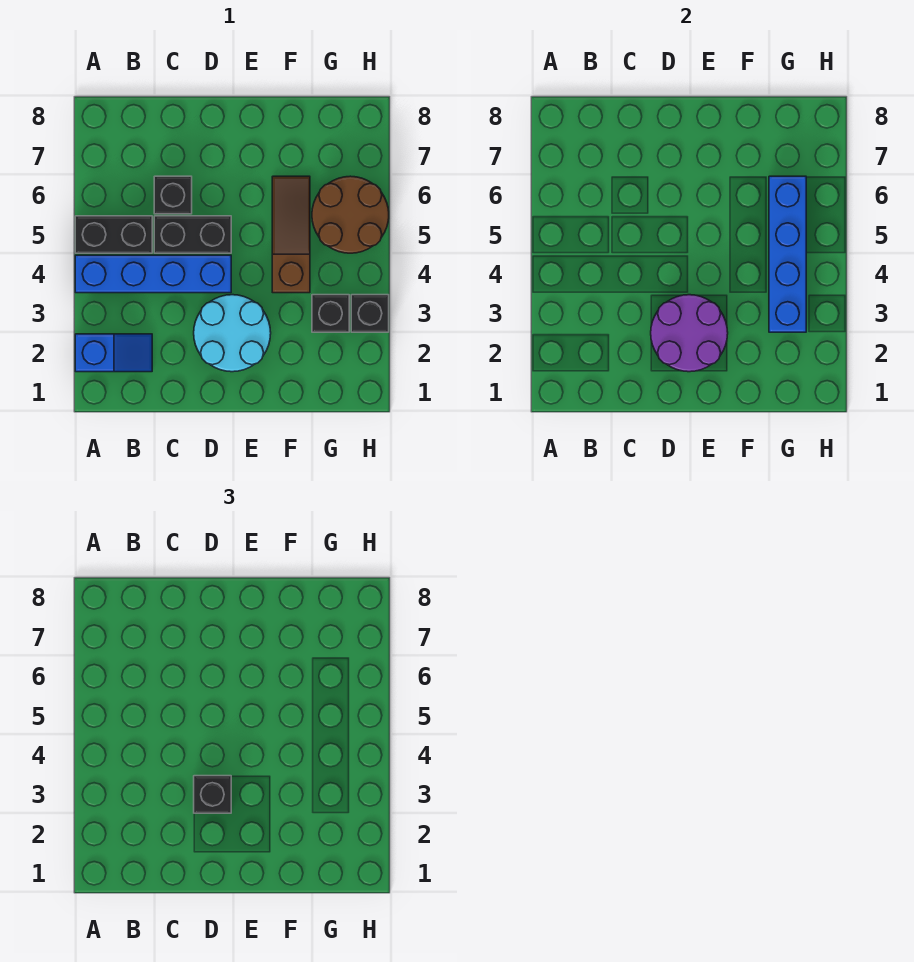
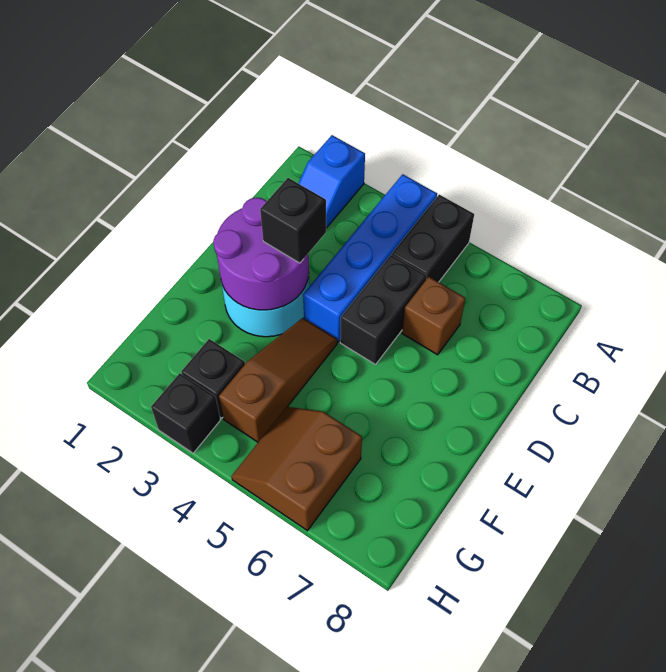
black 1x1 brick [154,176,192,214] -> brown 1x1 brick [402,277,465,355]
brown 1x3 slope [272,176,310,293] -> brown 1x3 slope turned to [219,318,338,442]
blue 1x4 brick [769,176,806,332] -> none
brown 2x2 round brick [312,176,389,253] -> brown 2x2 slope [232,407,362,531]

